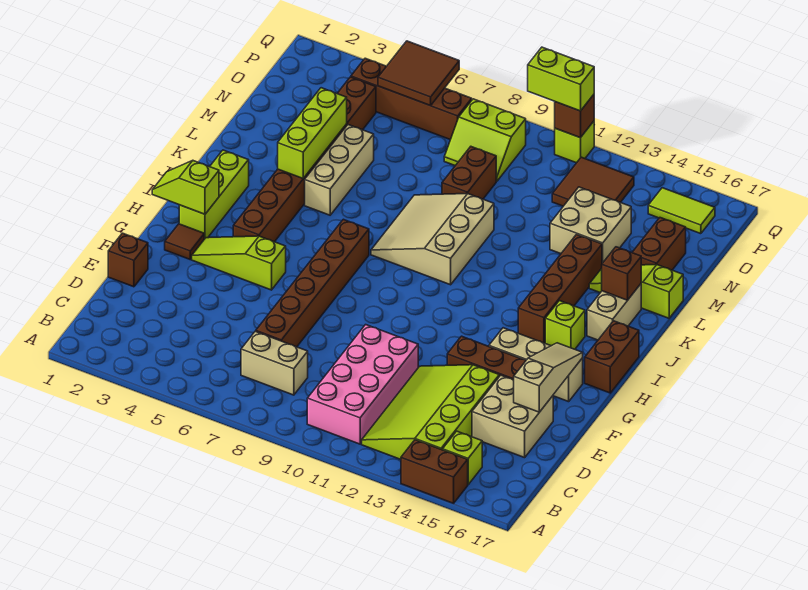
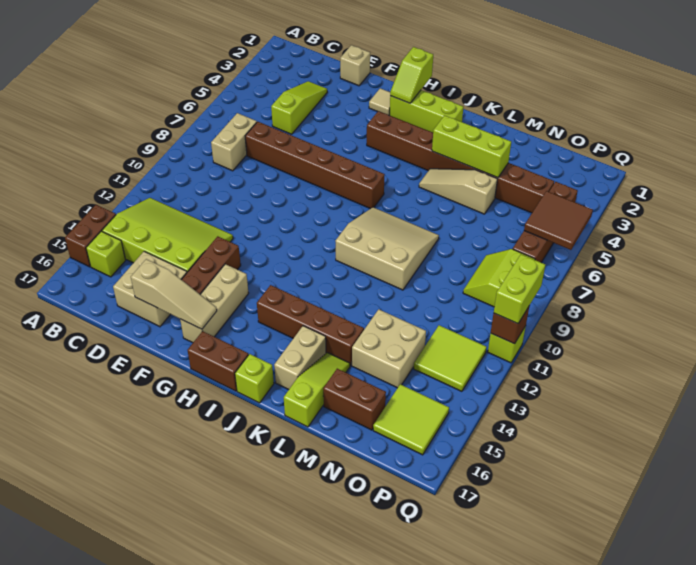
pink 2x4 brick [307,325,418,444] -> none
brown 1x1 brick [108,233,148,287] -> tan 1x1 brick [340,45,370,86]
brown 1x1 tile [165,224,204,259] -> tan 1x1 tile [369,88,390,115]
lime 1x3 slope [192,236,286,290] -> lime 1x3 slope moved to [271,81,327,134]
lime 1x2 slope [152,161,219,214] -> lime 1x2 slope turned to [390,47,433,103]
lime 1x1 brick [545,301,585,349] -> lime 1x1 brick moved to [235,354,274,403]
tan 1x2 brick [587,284,641,340] -> tan 1x2 brick turned to [274,326,326,390]
tan 1x3 brick [305,125,374,215] -> tan 1x3 slope [419,169,497,214]
brown 1x1 brick [602,247,641,300] -> none
brown 1x2 brick [442,147,496,199] -> none
brown 2x2 tile [552,157,634,206] -> lime 2x2 tile [414,325,487,391]
lime 1x2 tile [648,188,715,234] -> lime 2x2 tile [373,384,449,455]

